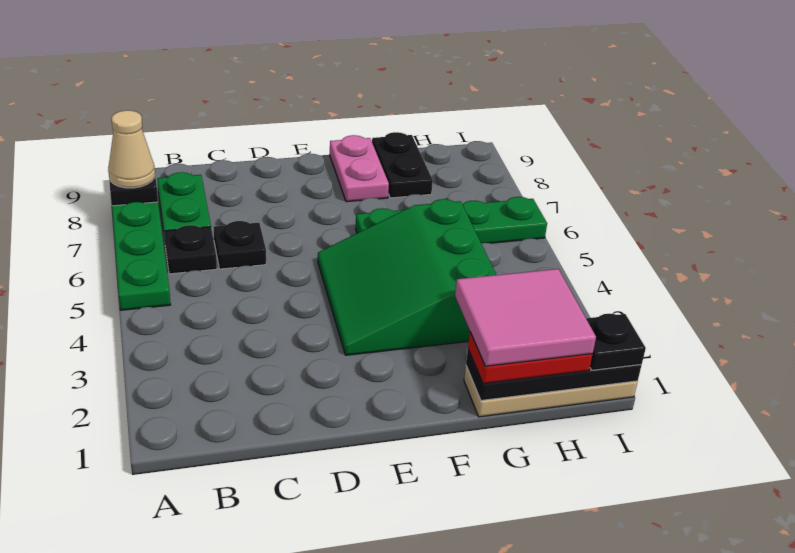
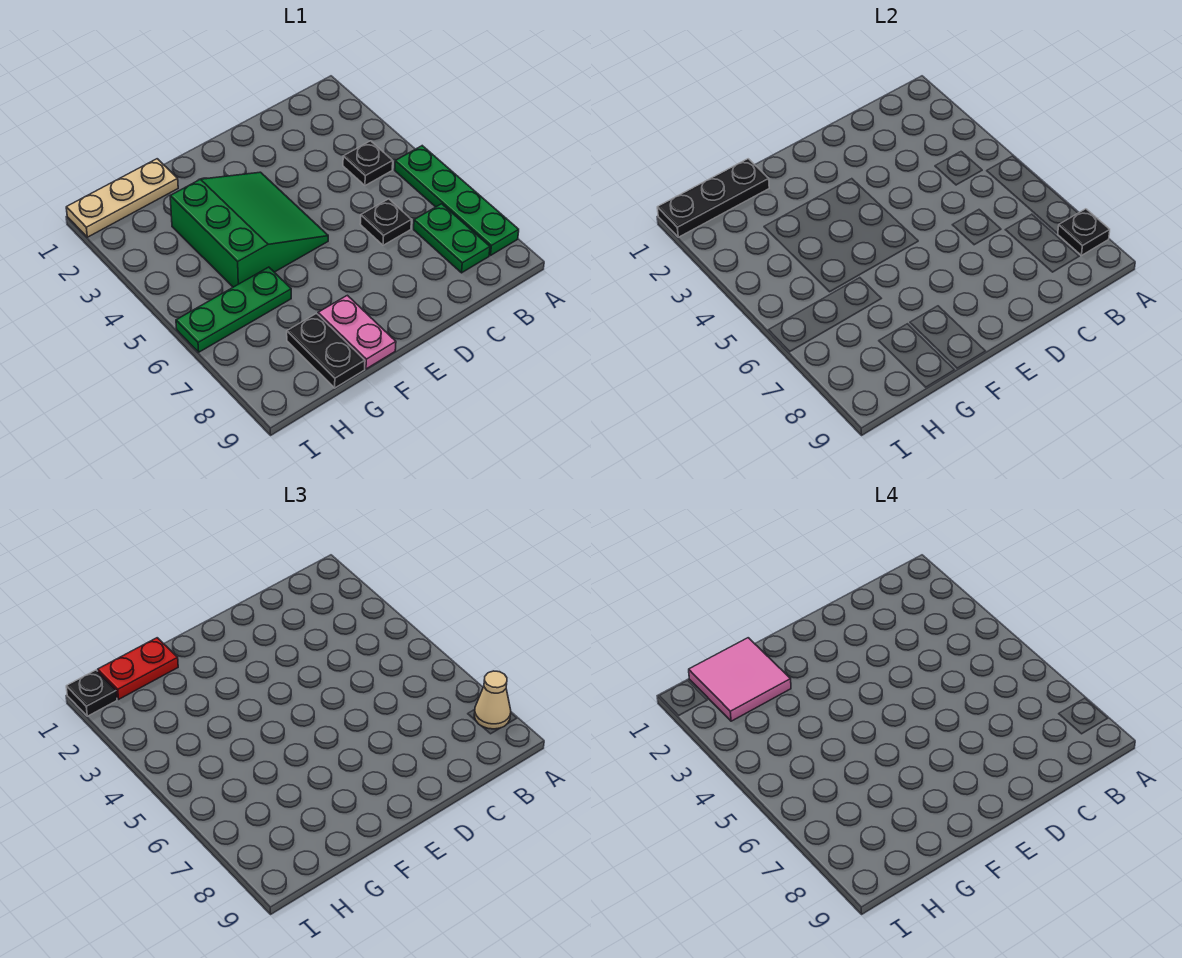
black 1x1 plate [164,225,217,274] -> black 1x1 plate moved to [343,141,393,186]
green 1x4 plate [355,196,547,243] -> green 1x3 plate [176,267,291,352]

